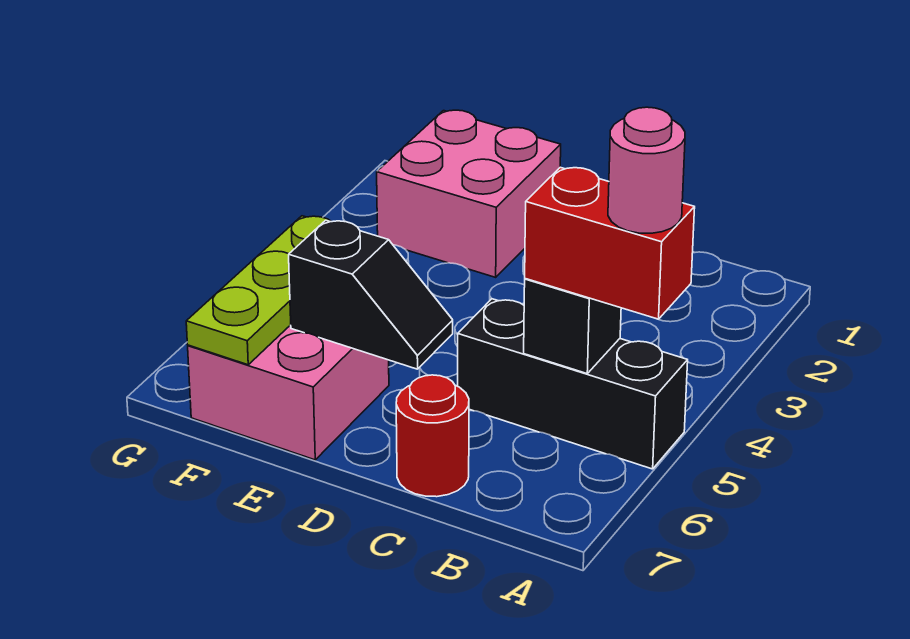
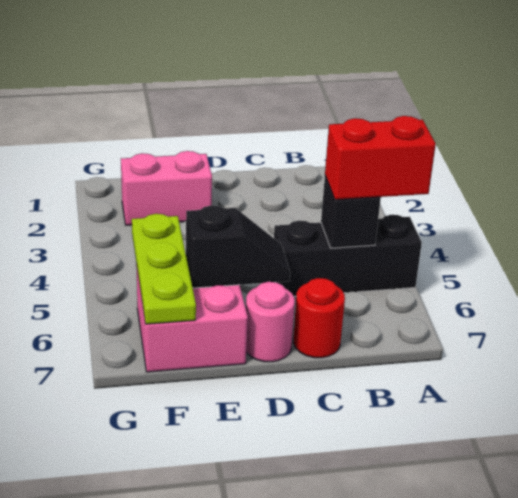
pink 1x1 round brick [608,107,685,233] -> pink 1x1 round brick moved to [246,282,295,362]
pink 2x2 brick [377,110,561,277] -> pink 1x2 brick [121,151,212,225]

